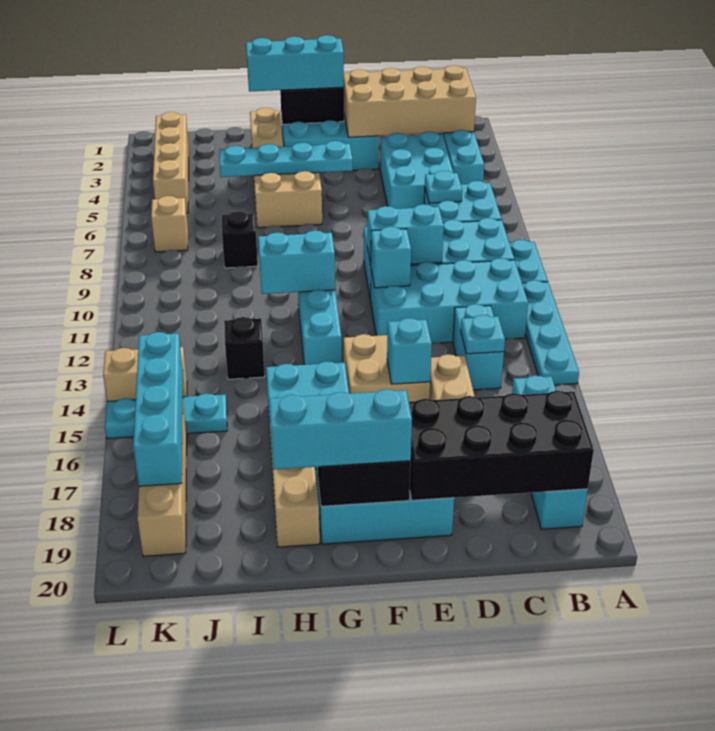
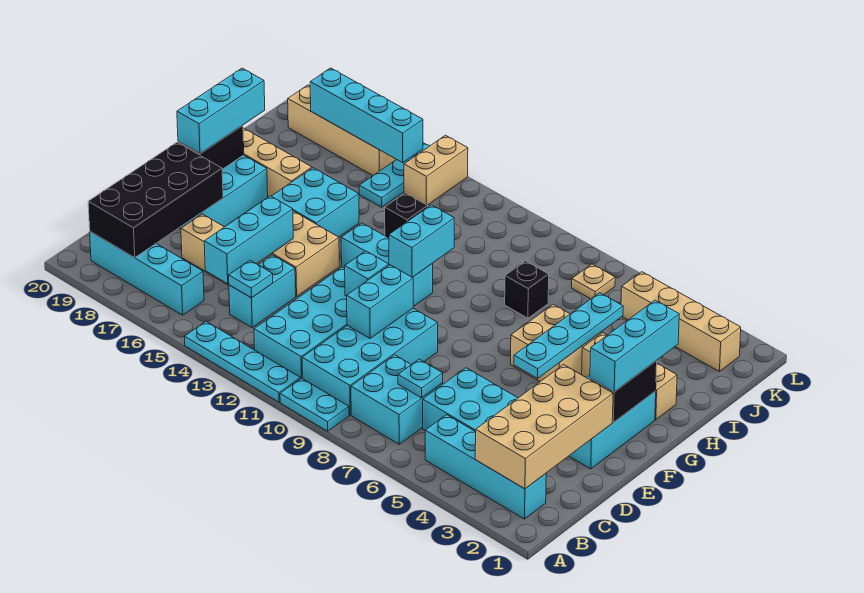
cyan 1x2 brick [453,304,504,390] -> cyan 1x2 brick turned to [229,255,296,328]
cyan 1x1 brick [387,318,432,384] -> cyan 1x3 brick [204,196,293,284]
tan 1x1 brick [151,196,188,252] -> tan 1x1 plate [572,264,615,299]

